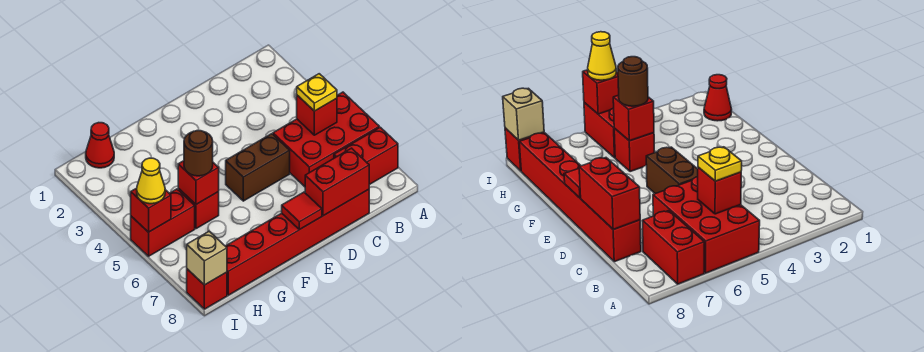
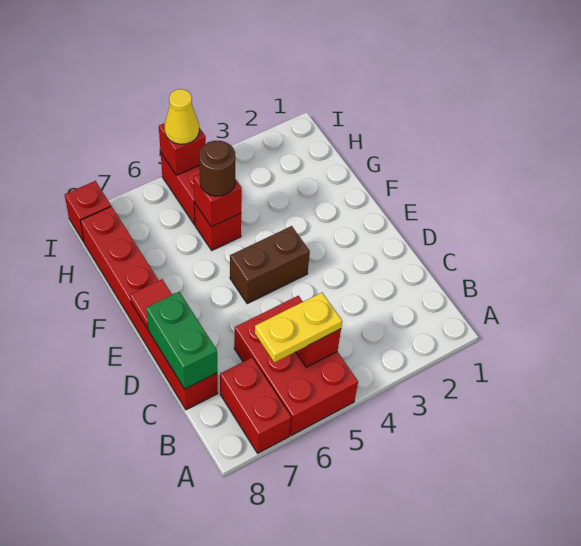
yellow 1x1 plate [297,74,337,111] -> yellow 1x2 plate [255,293,342,362]
red 1x2 brick [305,148,369,216] -> green 1x2 brick [146,292,217,389]
brown 1x2 brick [226,134,290,201] -> brown 1x2 brick turned to [230,226,310,304]
red 1x1 cone [86,123,114,168] -> none
tan 1x1 brick [187,231,227,285] -> none

